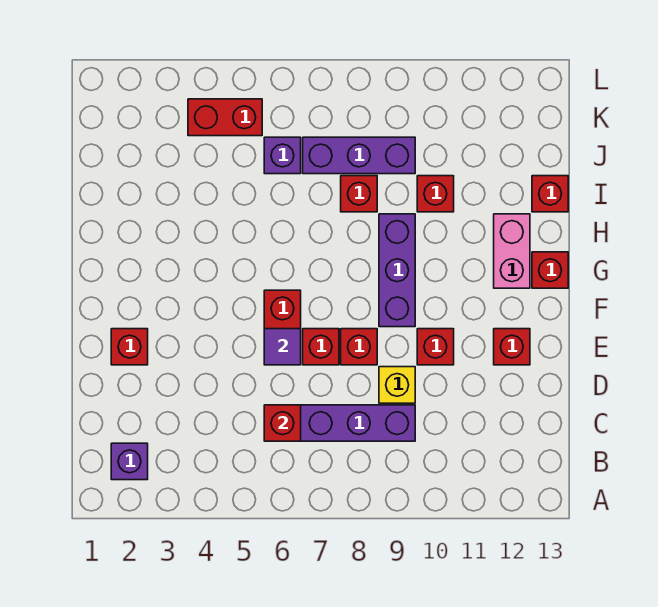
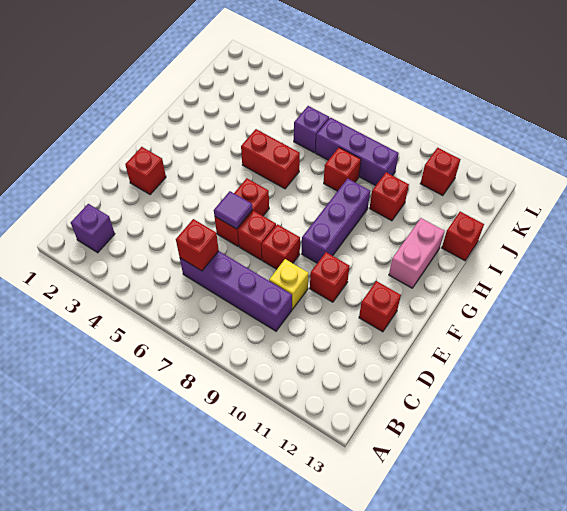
red 1x1 brick [532,252,568,288] -> red 1x1 brick moved to [420,148,460,196]
red 1x2 brick [188,99,262,136] -> red 1x2 brick moved to [241,129,300,189]

